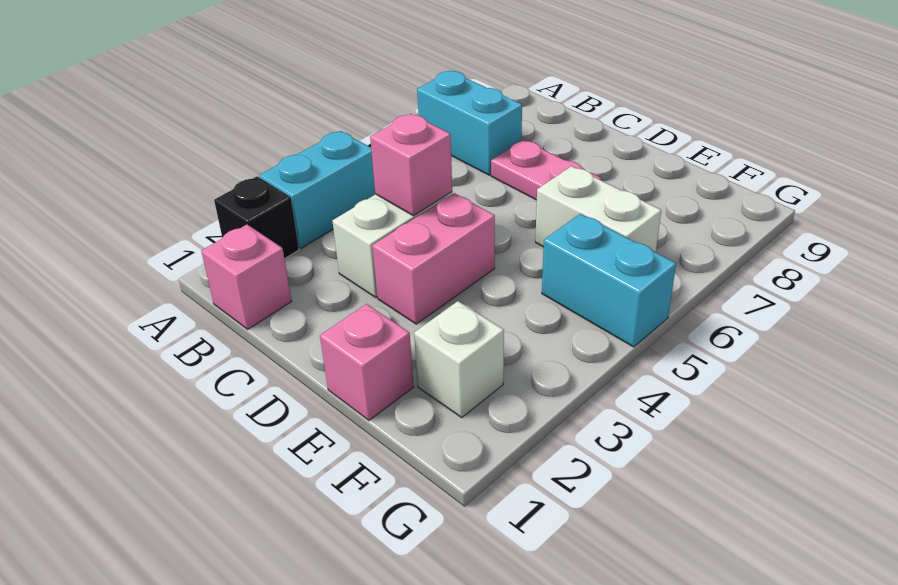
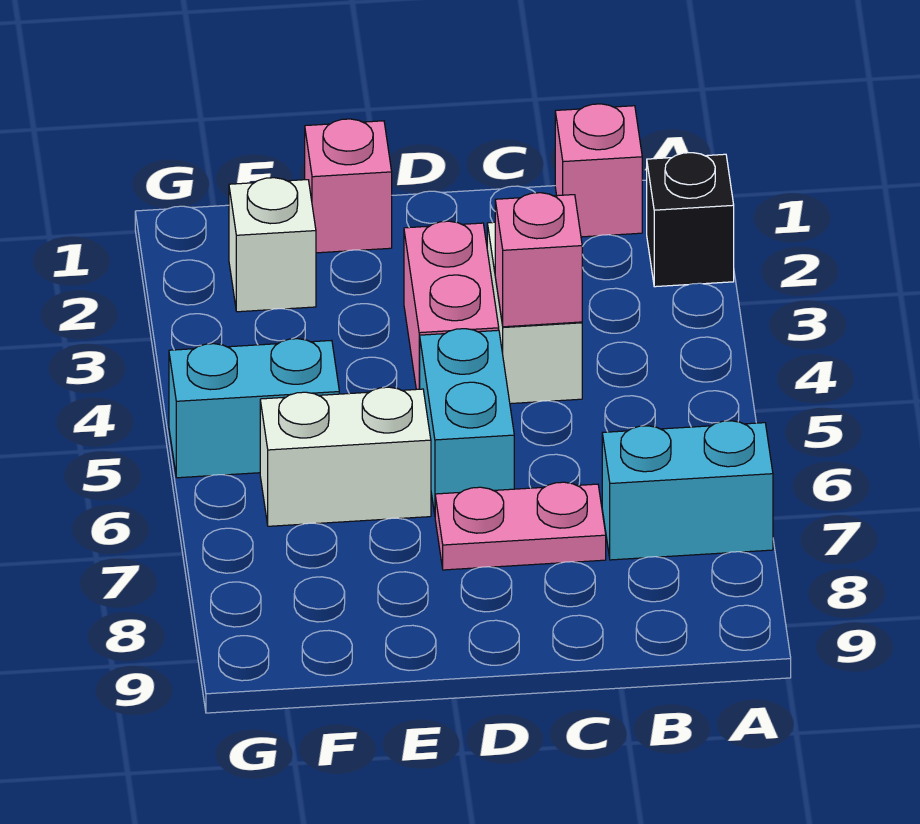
cyan 1x2 brick [259,131,375,248] -> cyan 1x2 brick moved to [420,329,514,514]

